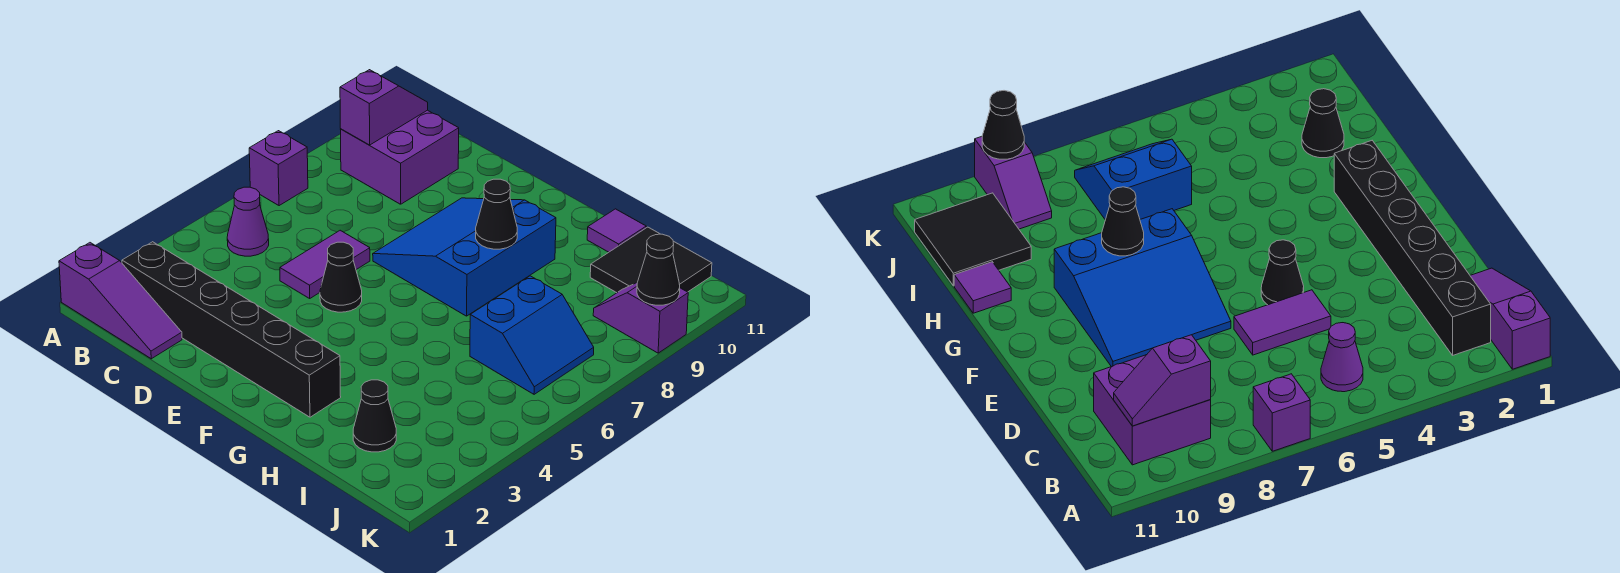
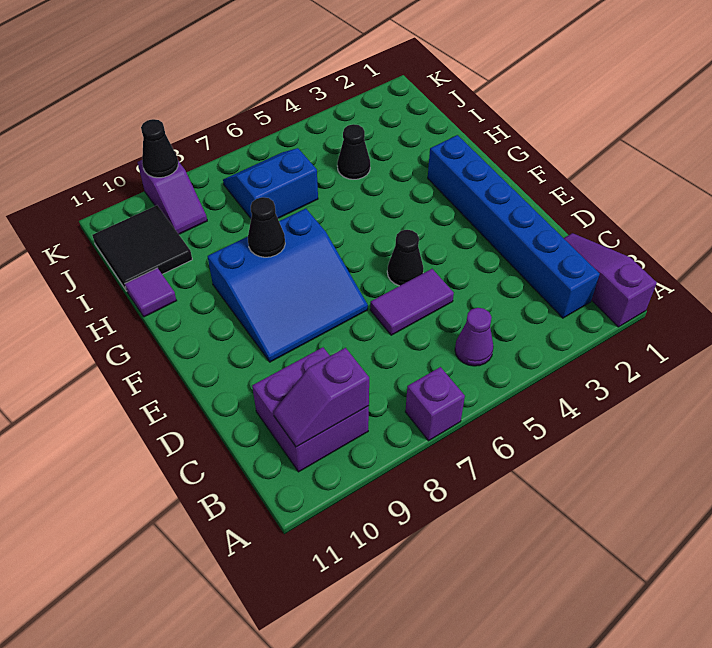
black 1x6 brick [122,242,341,417] -> blue 1x6 brick [428,135,600,318]
black 1x1 cone [353,380,396,452] -> black 1x1 cone moved to [337,124,370,179]

